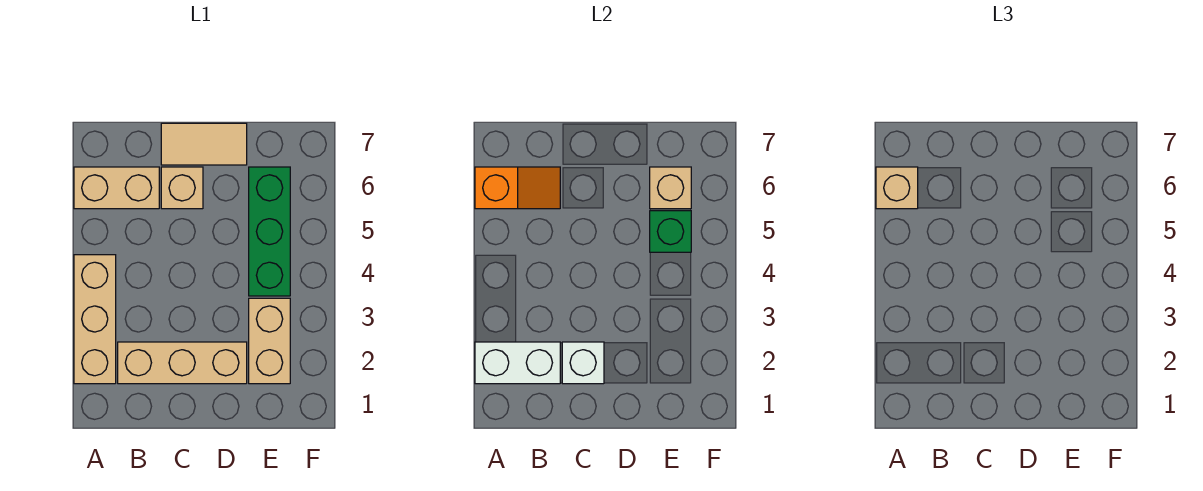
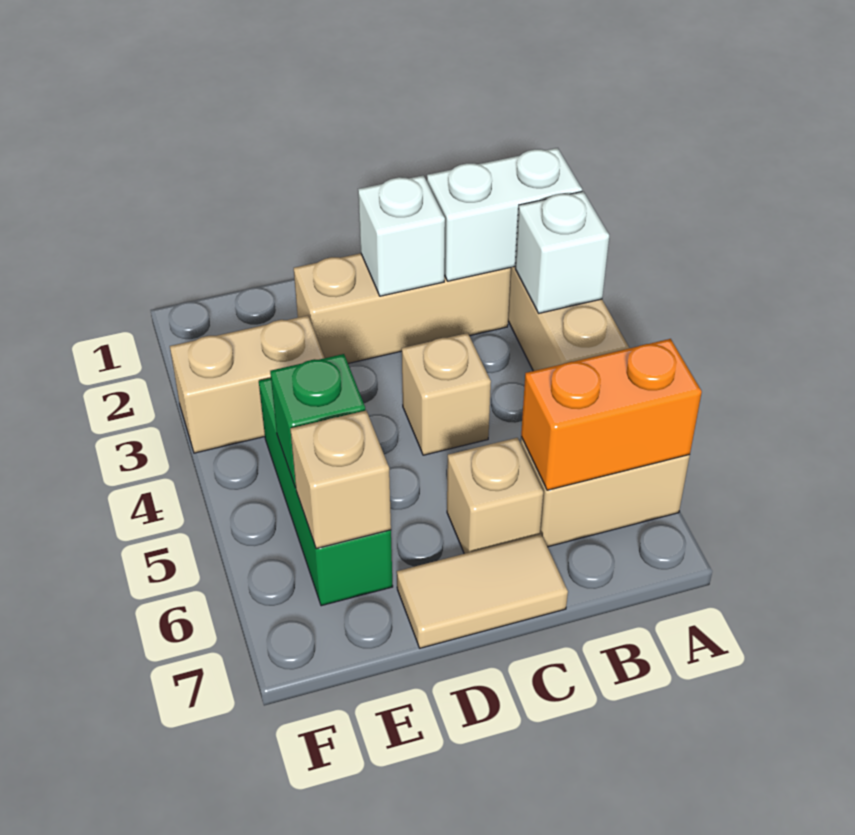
none -> white 1x1 brick [515,191,609,313]
orange 1x2 slope [475,167,560,209] -> orange 1x2 brick [521,339,702,490]
tan 1x1 brick [876,167,918,209] -> tan 1x1 brick moved to [402,333,491,455]
tan 1x2 brick [249,298,290,384] -> tan 1x2 brick turned to [170,316,324,453]

